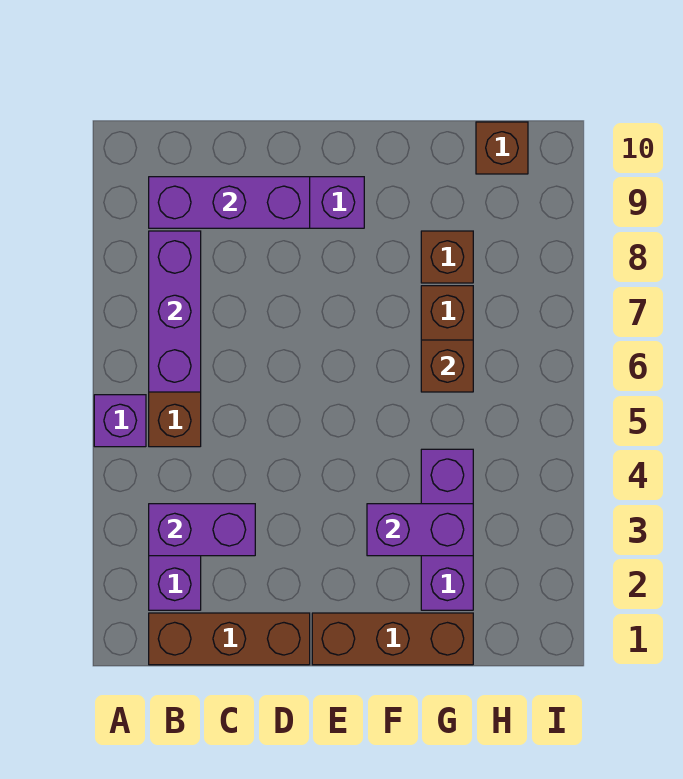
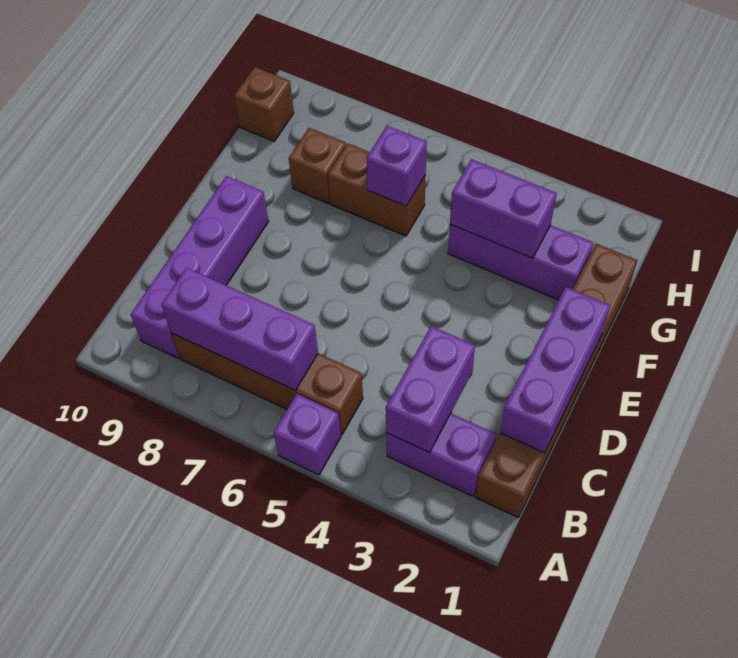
purple 1x3 brick [149,177,310,228] -> purple 1x3 brick moved to [500,287,610,453]
purple 1x2 brick [367,504,473,556] -> purple 1x2 brick turned to [450,159,557,258]
brown 1x1 brick [421,340,473,392] -> purple 1x1 brick [366,126,427,206]

